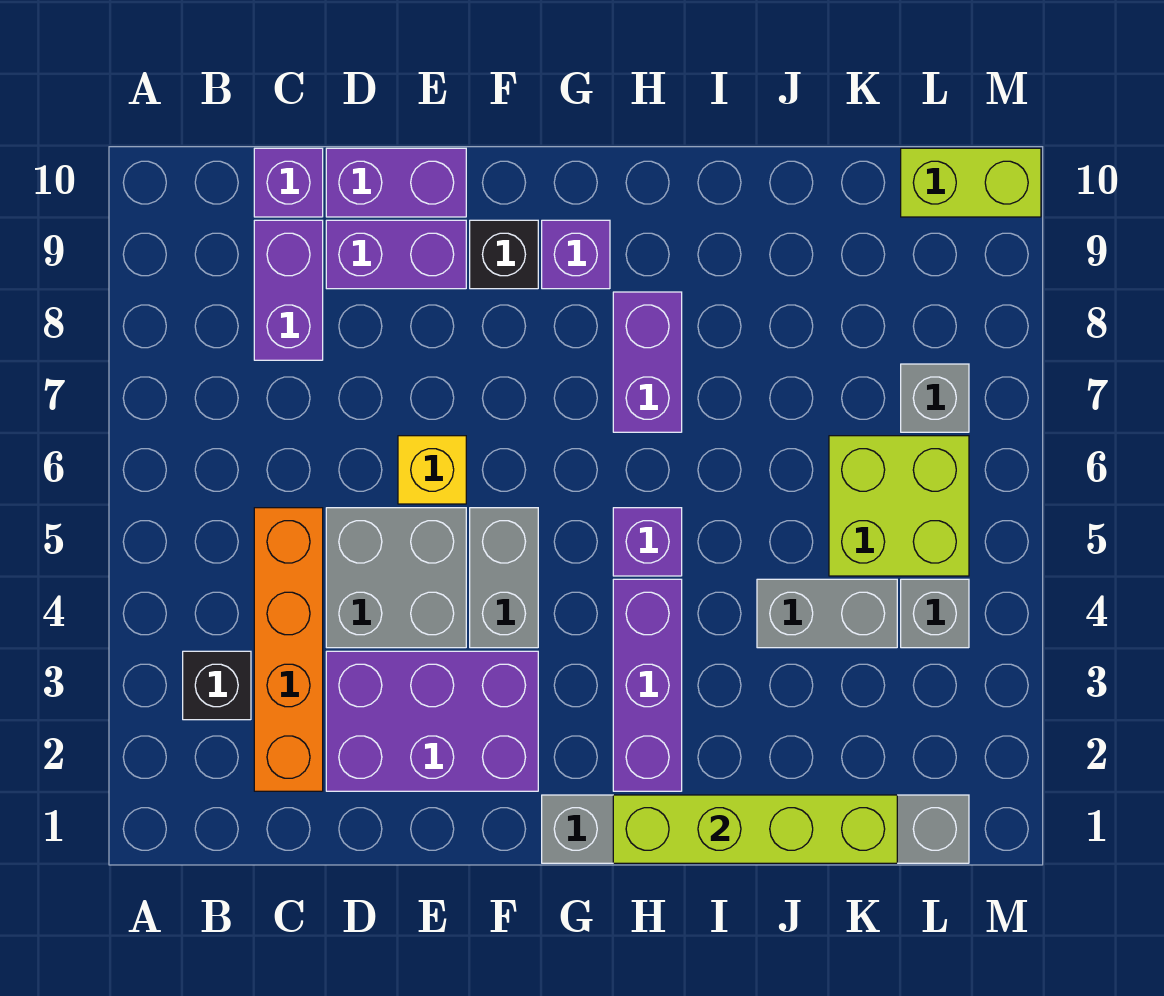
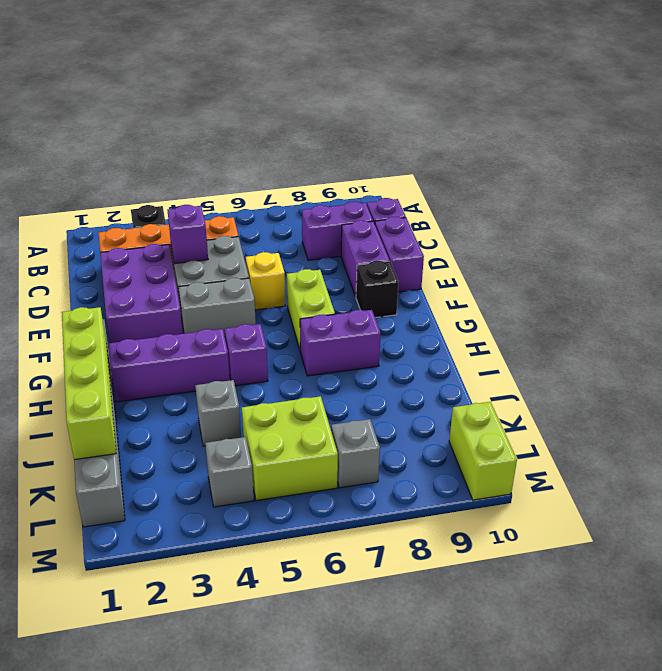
none -> lime 1x2 brick [287,269,335,349]
purple 1x1 brick [542,220,610,289] -> purple 1x1 brick moved to [167,205,208,264]
grey 1x2 brick [757,579,897,648] -> grey 1x1 brick [195,380,241,446]

